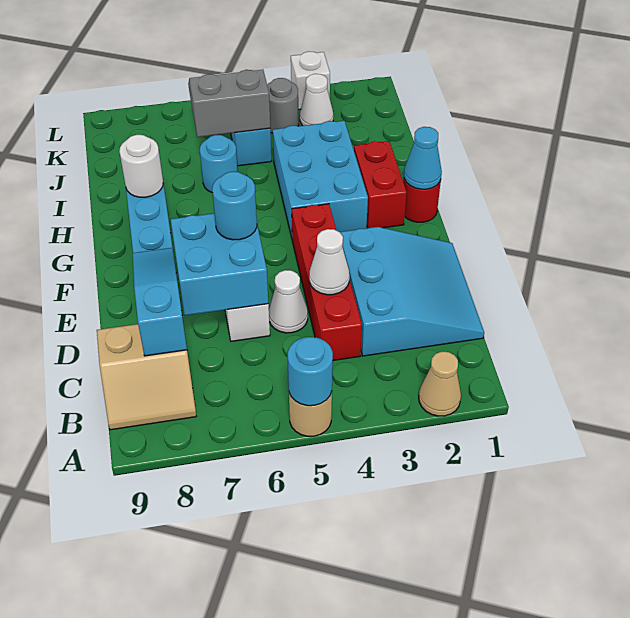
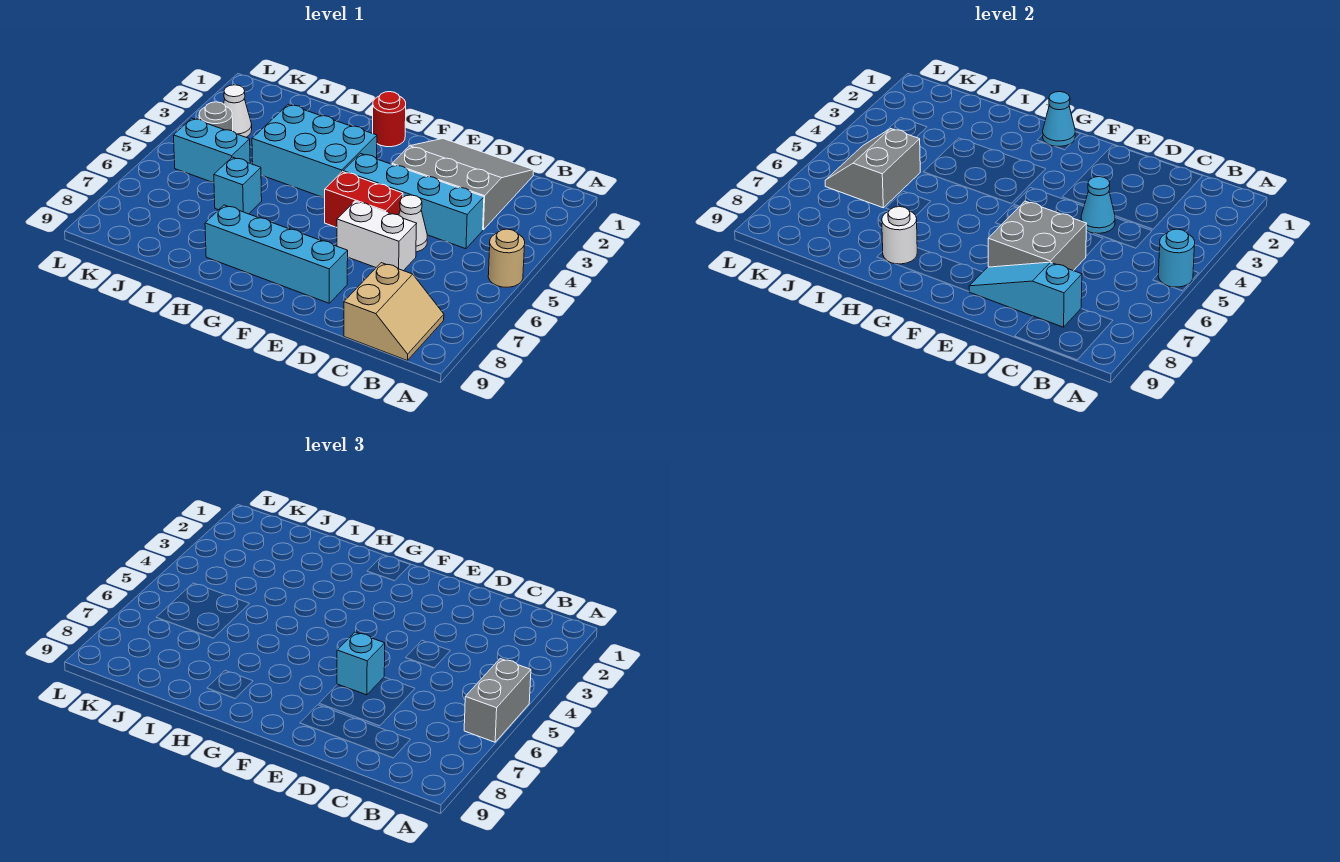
tan 1x1 cone [419,352,461,416] -> none
none -> grey 1x2 brick [464,659,531,742]
cyan 3x3 slope [340,227,484,356] -> grey 3x3 slope [392,139,534,230]
red 1x4 brick [292,204,362,360] -> cyan 1x4 brick [343,154,484,249]
white 1x1 cone [309,229,350,295] -> cyan 1x1 cone [1081,177,1115,233]
cyan 2x2 brick [171,213,268,315] -> grey 2x2 brick [988,201,1087,271]
cyan 1x1 round brick [212,172,257,240] -> cyan 1x1 brick [337,632,385,695]
red 1x2 brick [354,141,407,228] -> red 1x2 brick moved to [325,172,403,228]
cyan 1x1 round brick [200,135,238,193] -> cyan 1x1 brick [214,157,262,214]
white 1x1 brick [291,52,330,110] -> none

